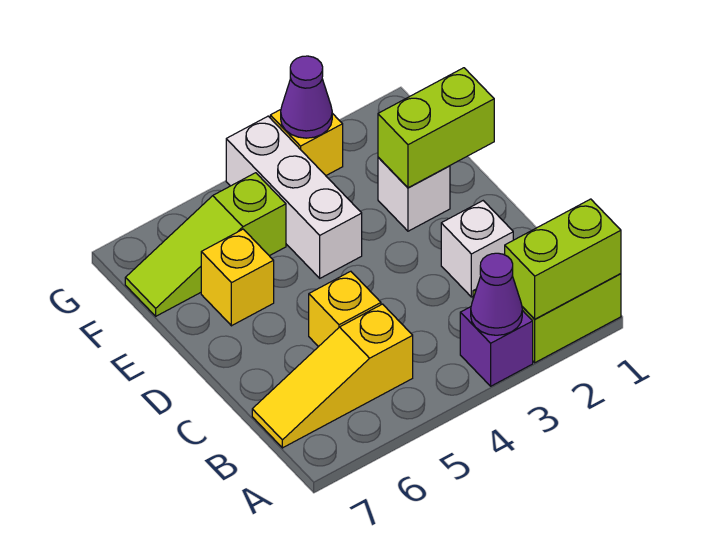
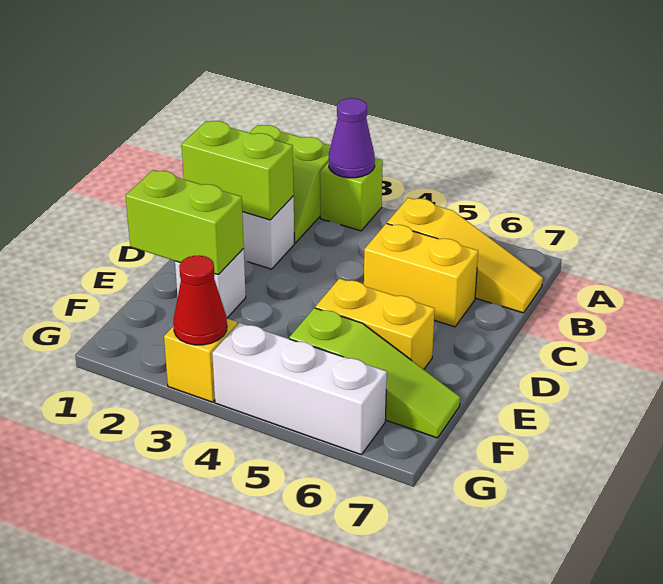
lime 1x2 brick [505,199,621,319] -> lime 1x2 brick moved to [182,121,294,220]
purple 1x1 brick [460,307,533,386] -> lime 1x1 brick [320,158,383,231]
yellow 1x1 brick [309,271,381,347] -> yellow 1x2 brick [364,223,478,327]
white 1x3 brick [226,116,362,278] -> white 1x3 brick turned to [212,323,387,455]
yellow 1x1 brick [201,229,274,326] -> yellow 1x2 brick [315,278,435,369]
purple 1x1 cone [281,56,332,138] -> red 1x1 cone [173,255,227,345]

